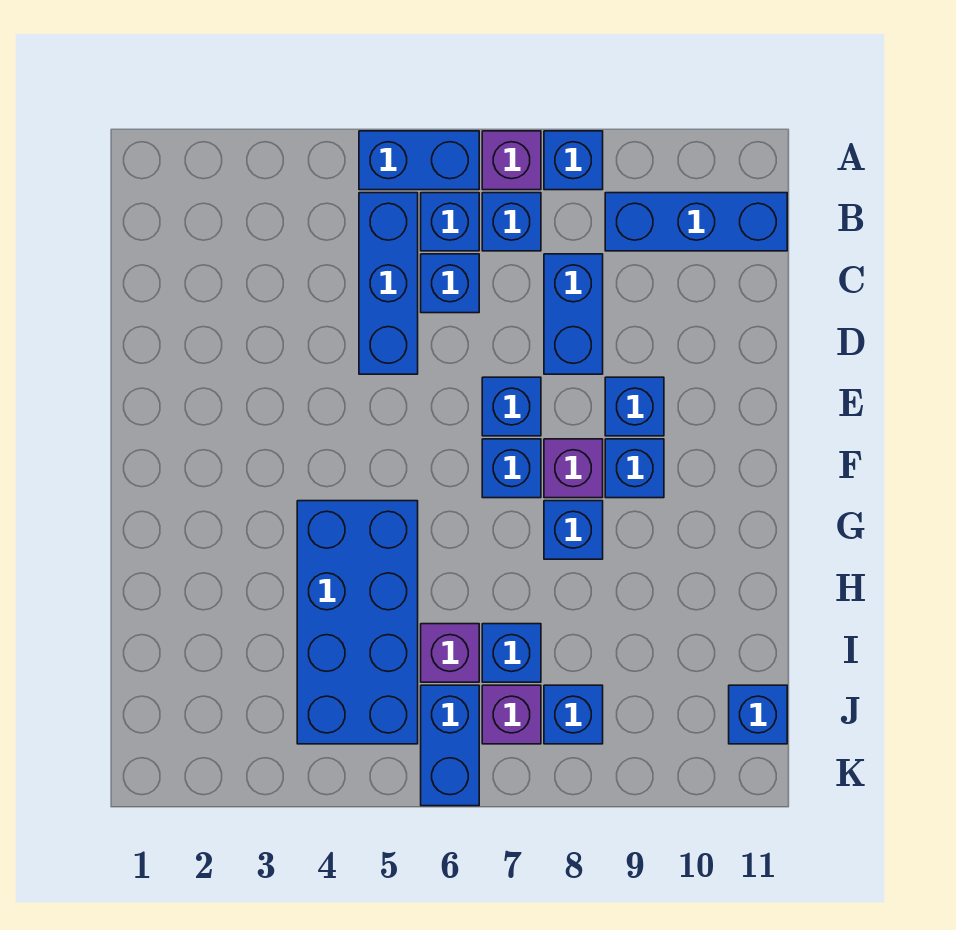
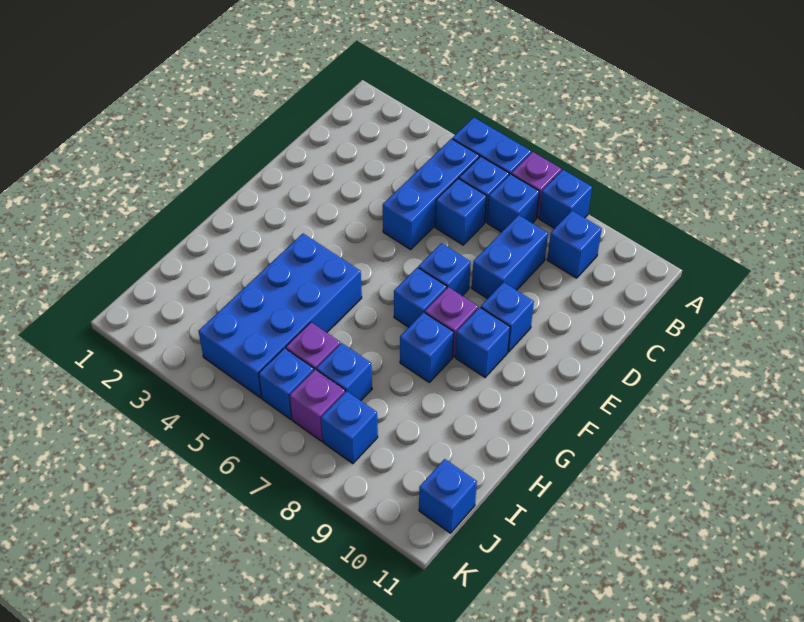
blue 1x3 brick [605,193,787,251] -> blue 1x1 brick [547,211,602,278]
blue 1x2 brick [421,685,479,806] -> blue 1x1 brick [259,348,314,419]

